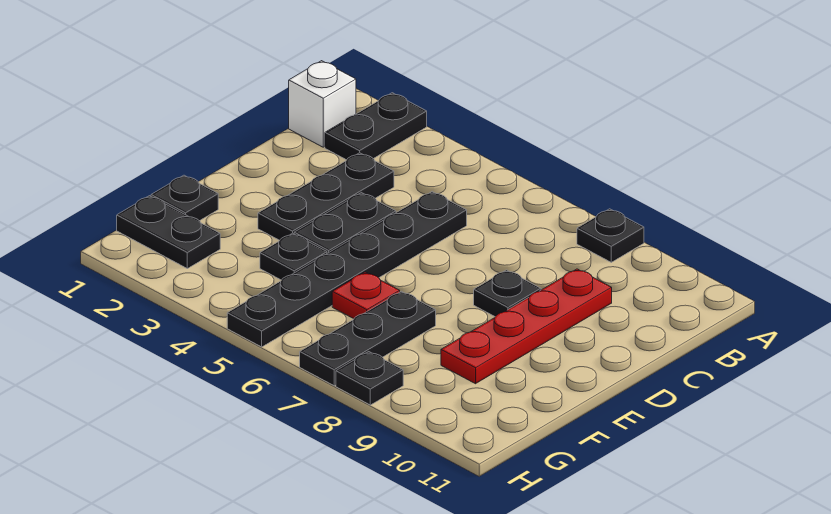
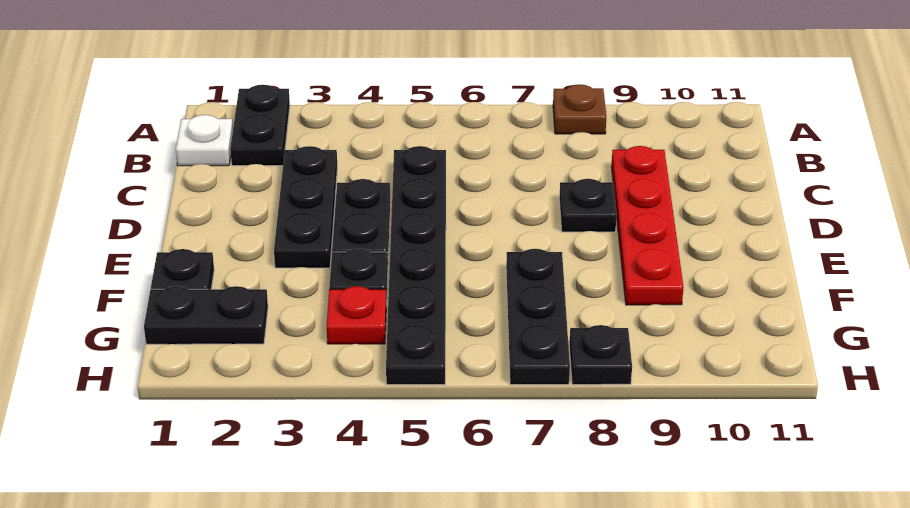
black 1x1 plate [577,209,644,262] -> brown 1x1 plate [553,84,606,134]
white 1x1 brick [289,61,356,147] -> white 1x1 plate [176,115,233,166]
red 1x1 plate [332,272,400,319] -> red 1x1 plate moved to [327,286,386,344]

